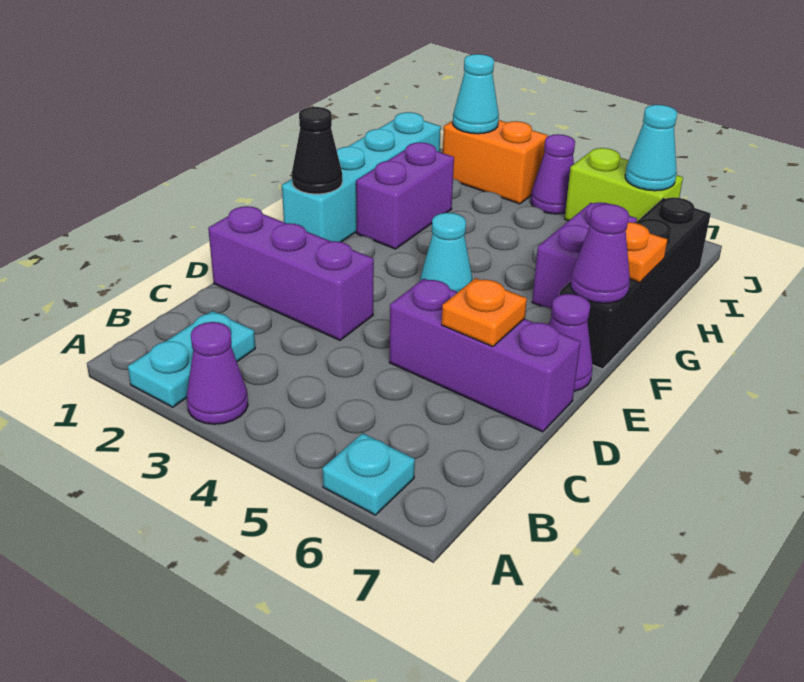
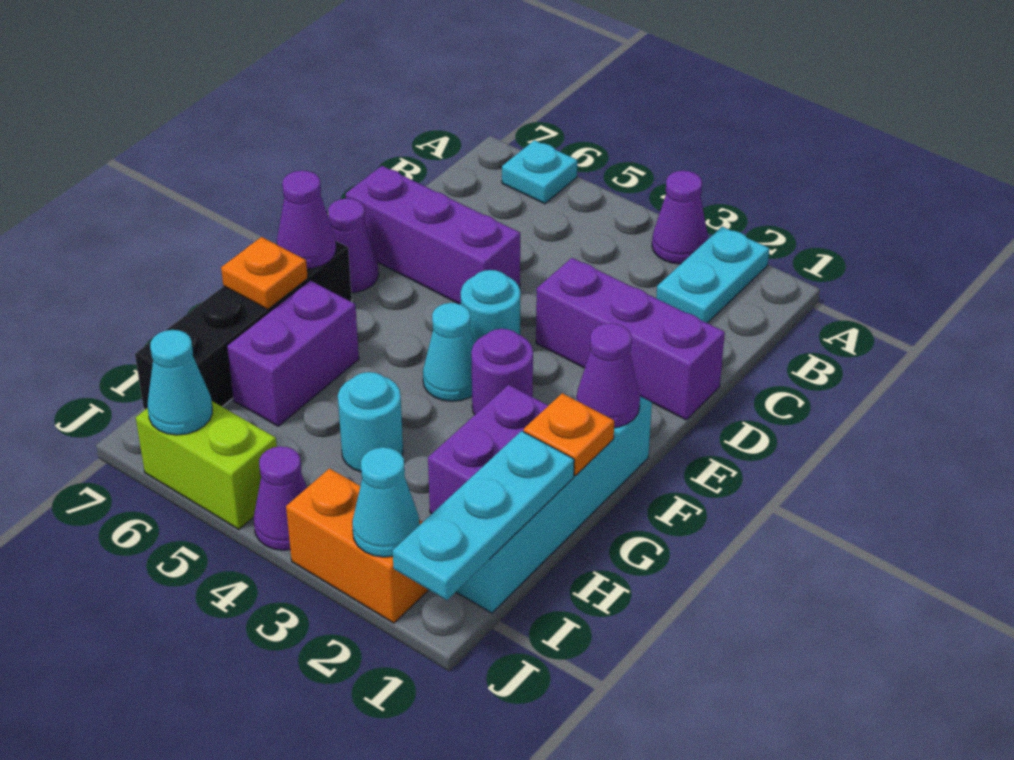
orange 1x1 plate [442,278,527,347] -> orange 1x1 plate moved to [523,393,614,476]
none -> cyan 1x1 round brick [461,270,520,343]
black 1x1 cone [292,107,342,194] -> purple 1x1 cone [576,323,640,428]
none -> purple 1x1 round brick [471,329,533,415]
none -> cyan 1x3 plate [393,431,574,600]
none -> cyan 1x1 round brick [338,372,403,472]

